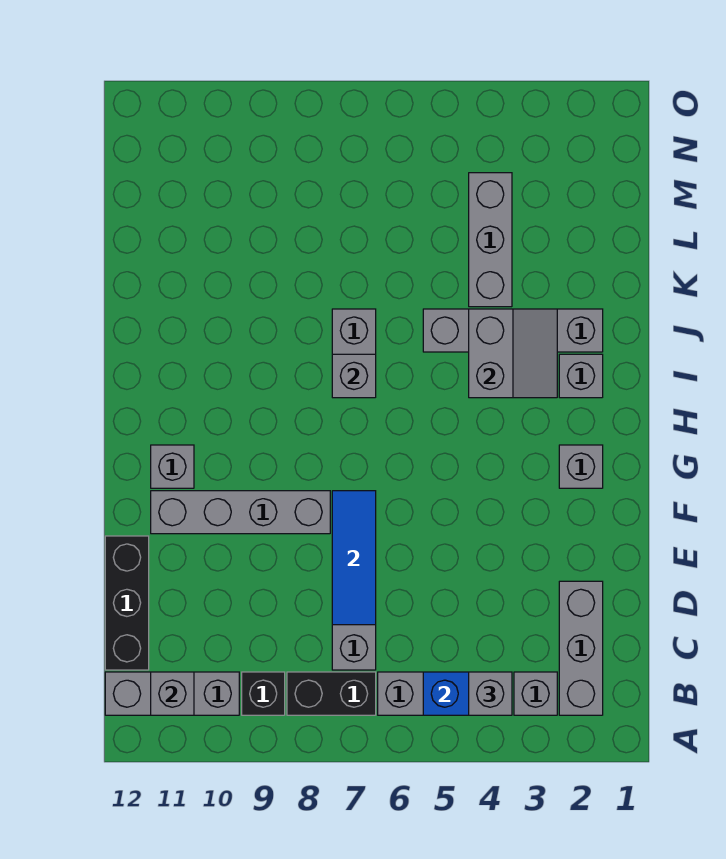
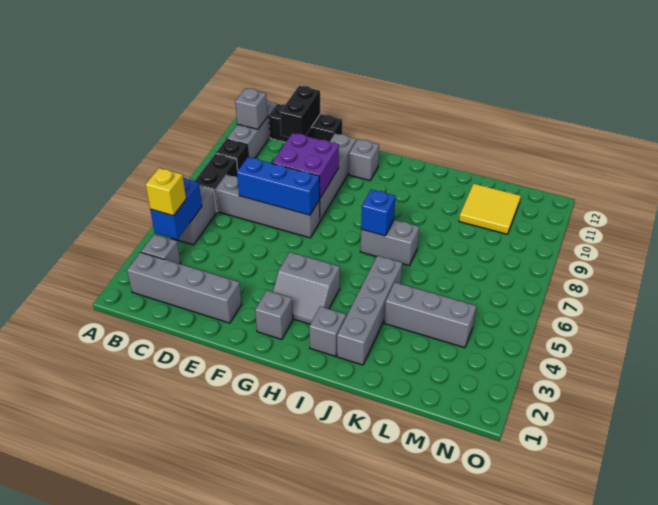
grey 1x3 brick [559,581,603,715] -> grey 1x4 brick [127,252,242,323]
grey 1x1 brick [469,672,512,715] -> yellow 1x1 brick [146,168,186,216]
blue 1x3 tile [332,491,376,625] -> blue 1x3 brick [237,157,320,215]
none -> black 1x2 brick [280,86,320,137]
none -> purple 2x2 brick [272,133,339,198]
grey 2x2 slope [469,309,557,398] -> grey 2x2 slope moved to [273,252,340,324]
grey 1x1 brick [332,354,376,398] -> blue 1x1 brick [361,189,396,236]
none -> yellow 2x2 tile [459,184,521,234]

